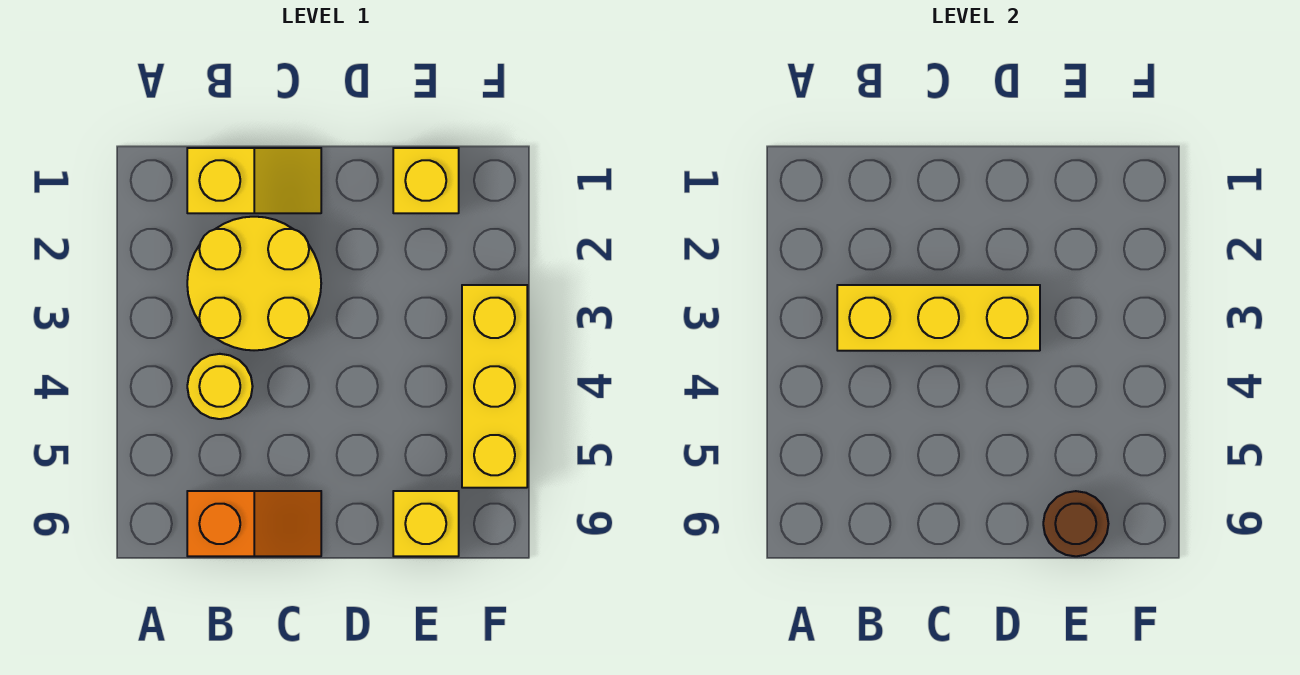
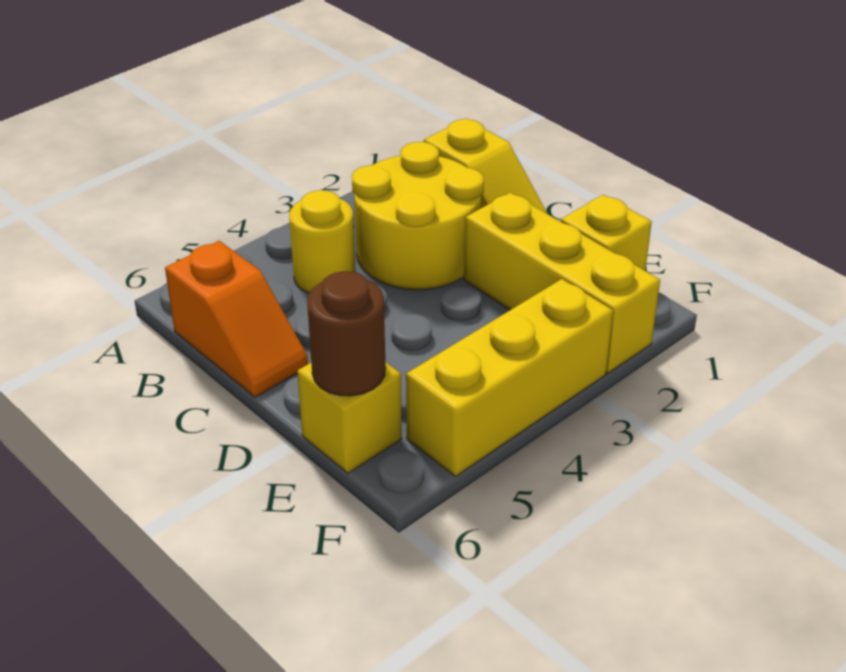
yellow 1x3 brick [837,285,1040,351] -> yellow 1x3 brick moved to [464,193,660,373]

